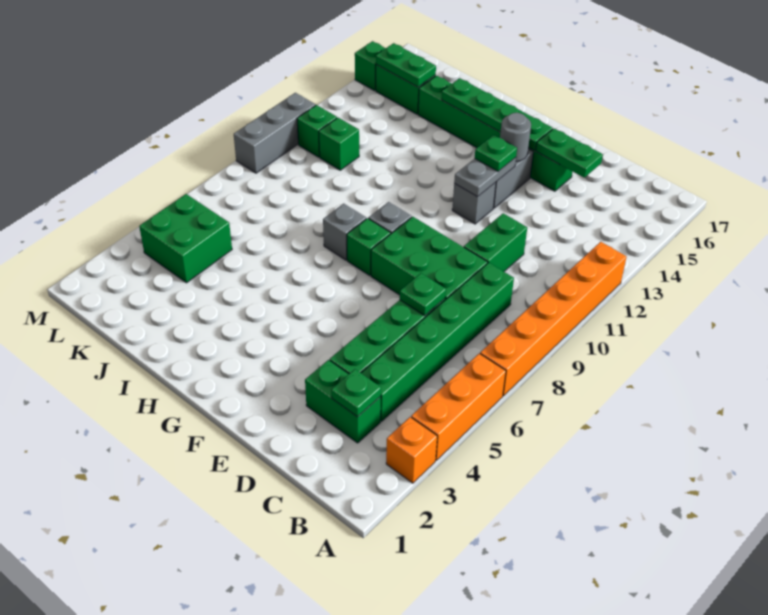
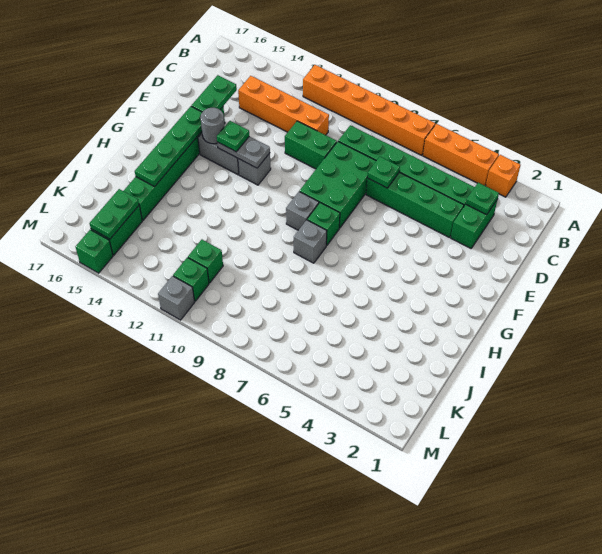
none -> orange 1x4 brick [238,76,329,135]
green 2x2 brick [139,194,232,283] -> none
grey 1x3 brick [234,93,316,173] -> grey 1x1 brick [158,276,195,320]

